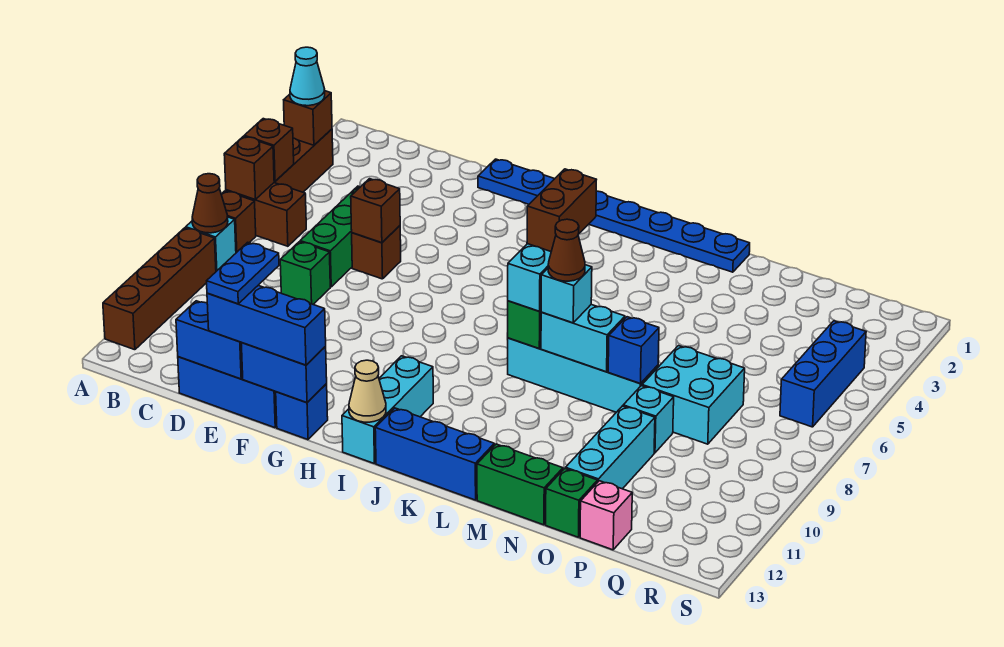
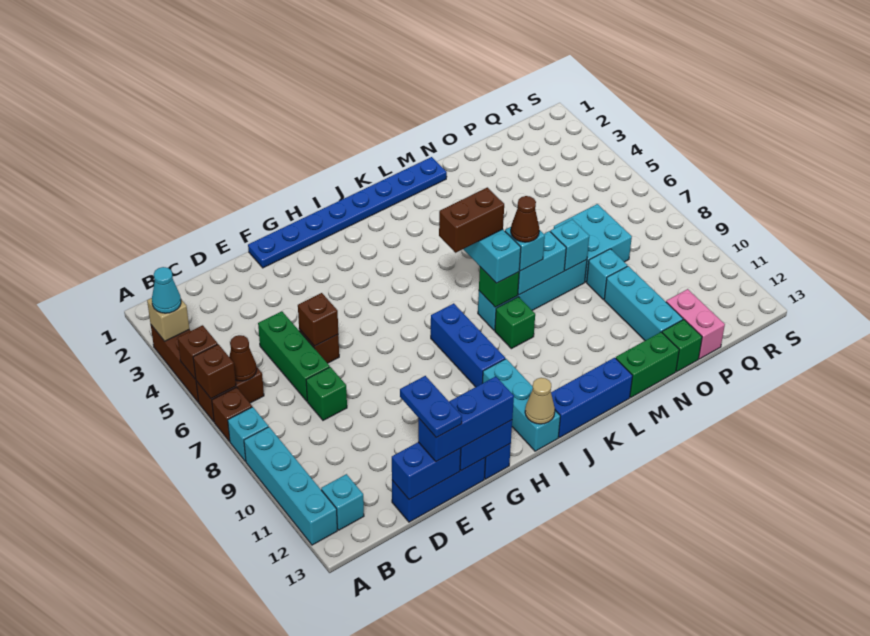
brown 1x1 brick [284,91,332,145] -> tan 1x1 brick [147,298,189,341]
brown 1x1 cone [192,174,228,233] -> brown 1x1 cone moved to [229,335,257,381]
brown 1x4 brick [103,228,216,350] -> cyan 1x4 brick [244,427,337,545]
none -> cyan 1x1 brick [321,474,364,530]
brown 1x2 brick [527,169,596,251] -> brown 1x2 brick turned to [439,187,504,253]
none -> green 1x1 brick [495,297,535,349]
blue 1x1 brick [608,317,659,384] -> cyan 1x1 brick [550,219,589,271]
pink 1x1 brick [580,481,632,550] -> pink 1x2 brick [666,289,725,359]
blue 1x3 brick [780,321,866,427] -> blue 1x3 brick moved to [431,303,505,387]

